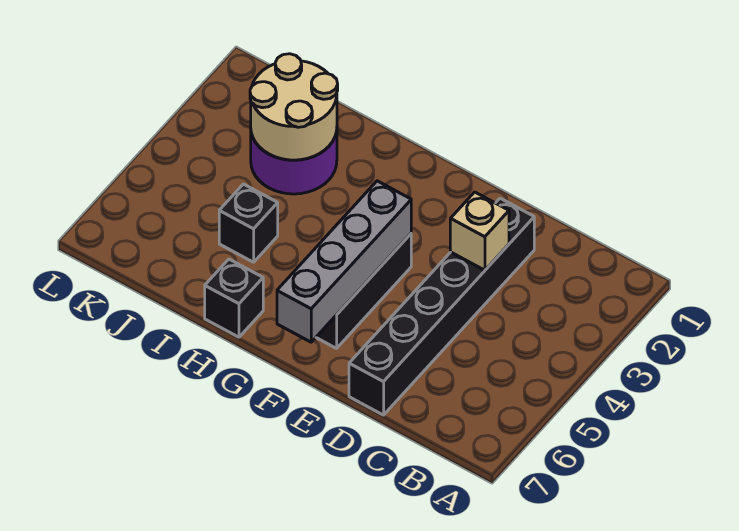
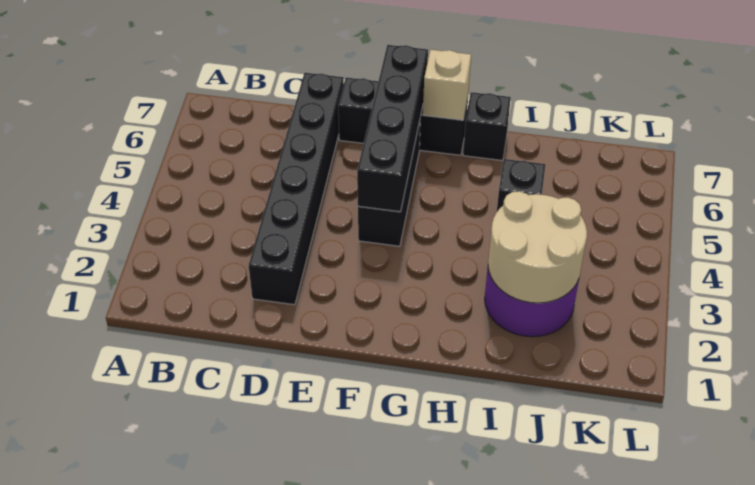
tan 1x1 brick [450,192,509,270] -> tan 1x1 brick moved to [423,50,471,120]
none -> black 1x3 brick [338,78,468,155]
grey 1x4 brick [277,181,411,342] -> black 1x4 brick [357,45,428,212]

